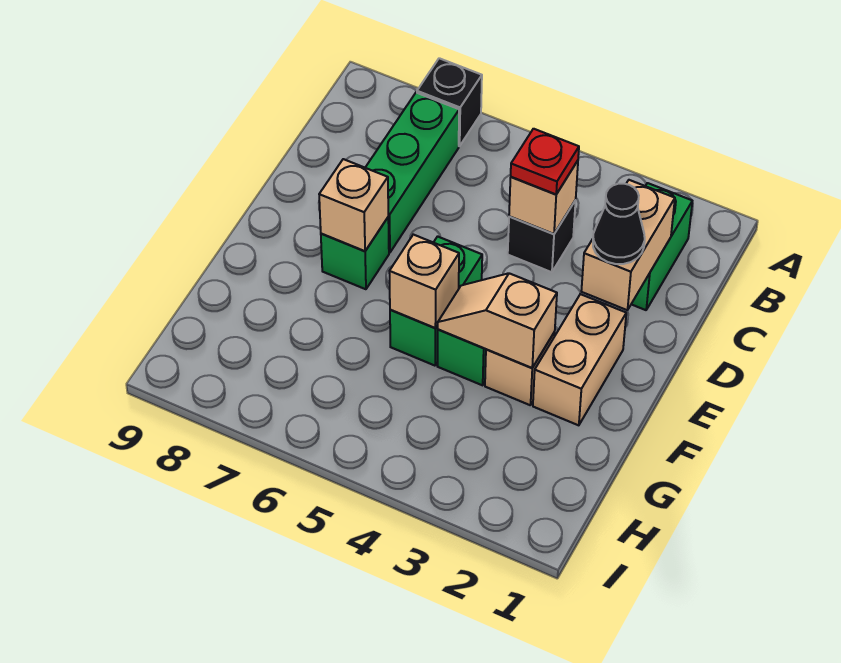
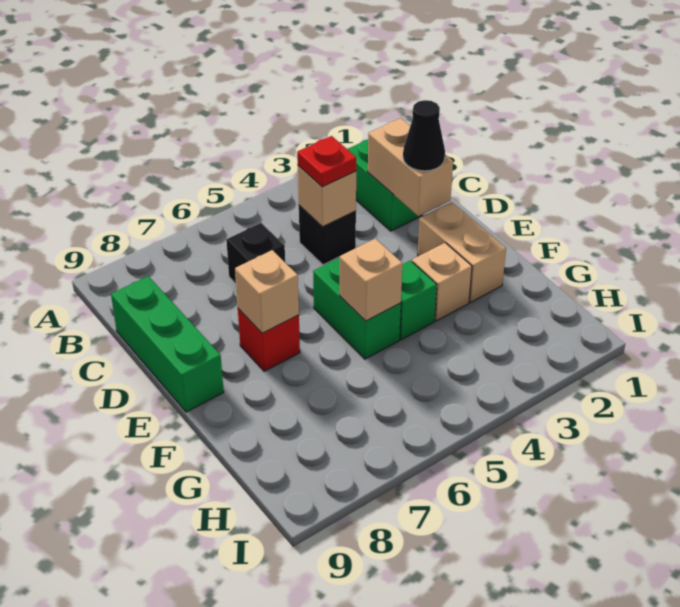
black 1x1 brick [417,58,482,146] -> black 1x1 brick moved to [226,223,285,284]
green 1x3 brick [365,93,459,253] -> green 1x3 brick moved to [111,276,224,412]
green 1x1 brick [321,218,389,289] -> red 1x1 brick [238,309,300,371]
tan 1x2 slope [437,273,557,368] -> none

